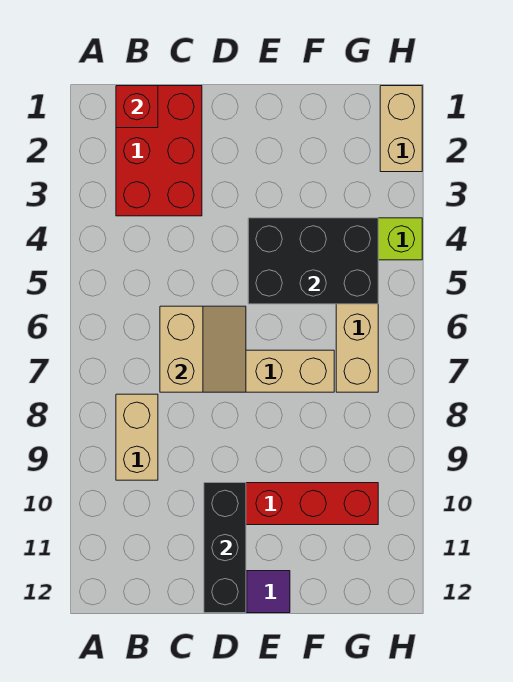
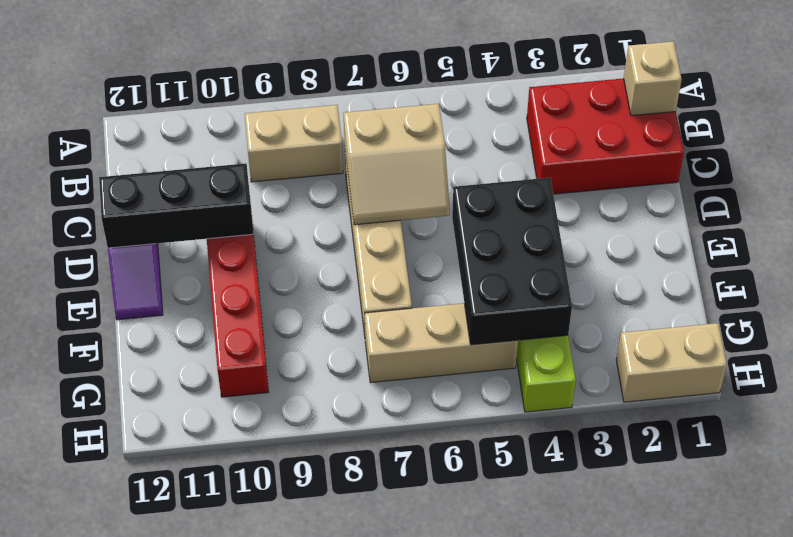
red 1x1 brick [116,86,158,128] -> tan 1x1 brick [624,41,682,116]

